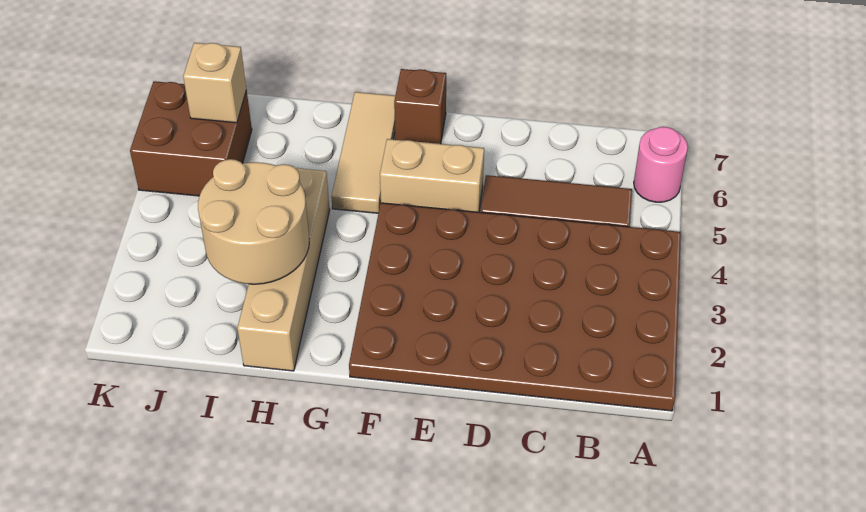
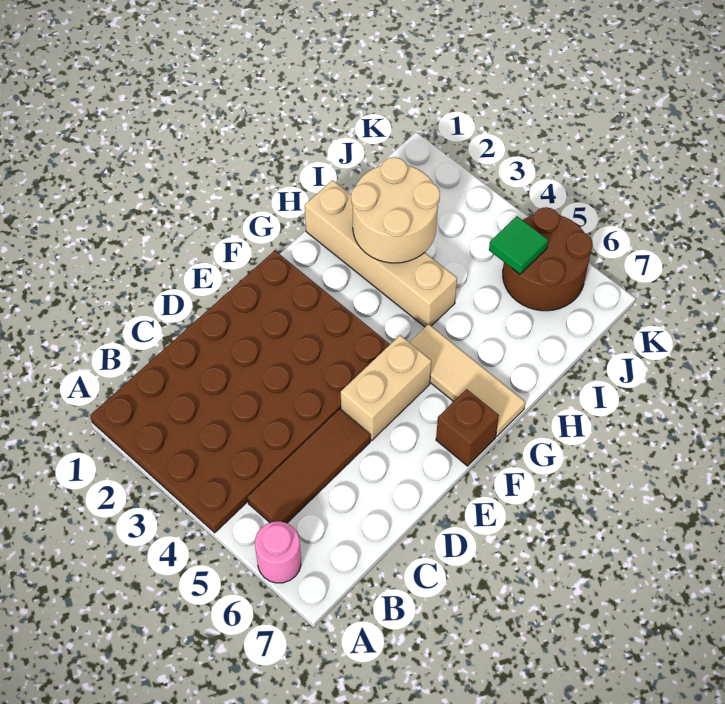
brown 2x2 brick [130,81,252,196] -> brown 2x2 round brick [503,207,593,311]
none -> green 1x1 tile [489,216,548,274]
tan 1x1 brick [183,43,246,123] -> none

